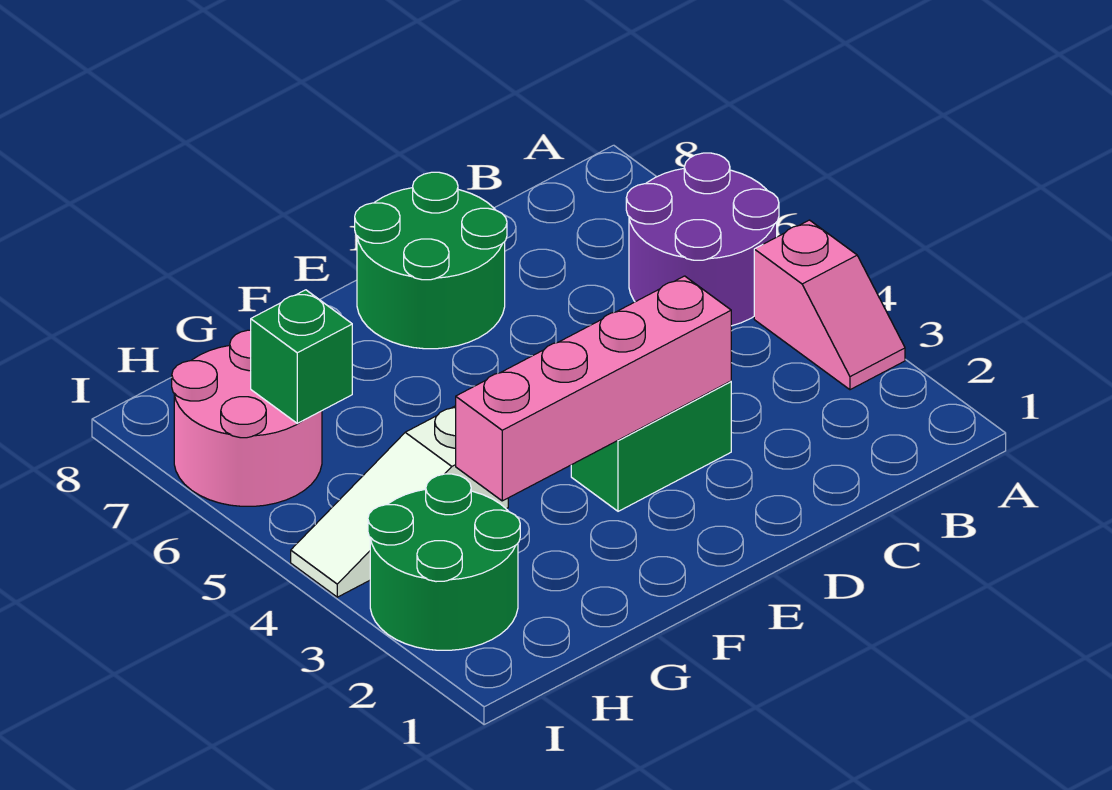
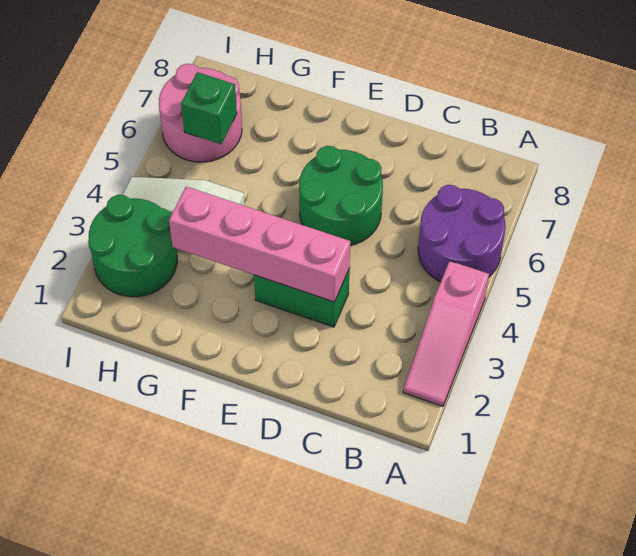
pink 1x2 slope [754,220,905,390] -> pink 1x3 slope [403,261,489,406]
green 2x2 round brick [355,172,507,349] -> green 2x2 round brick moved to [299,146,383,246]

